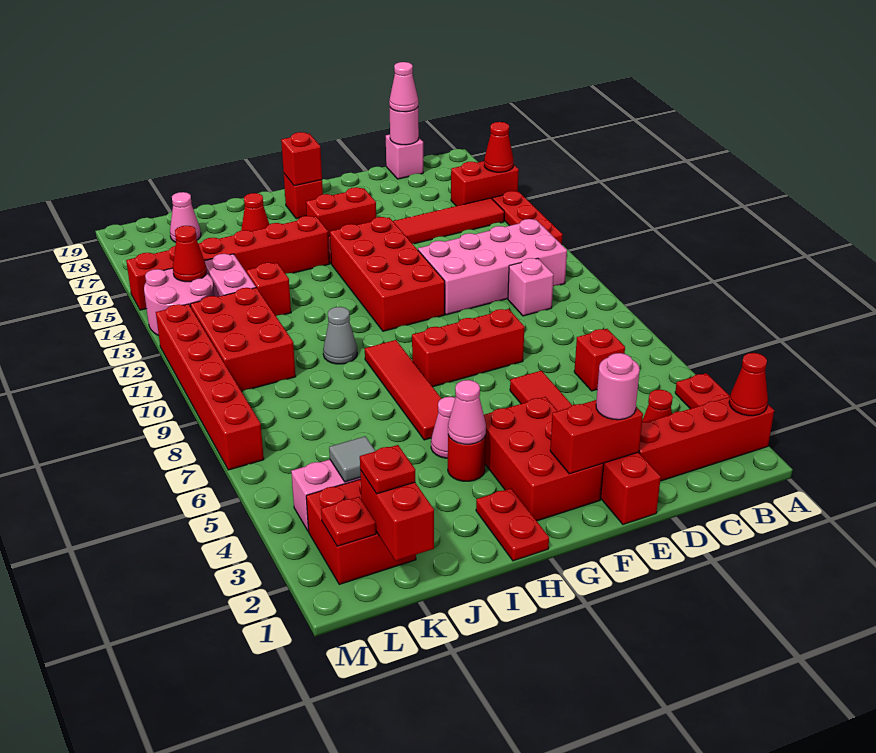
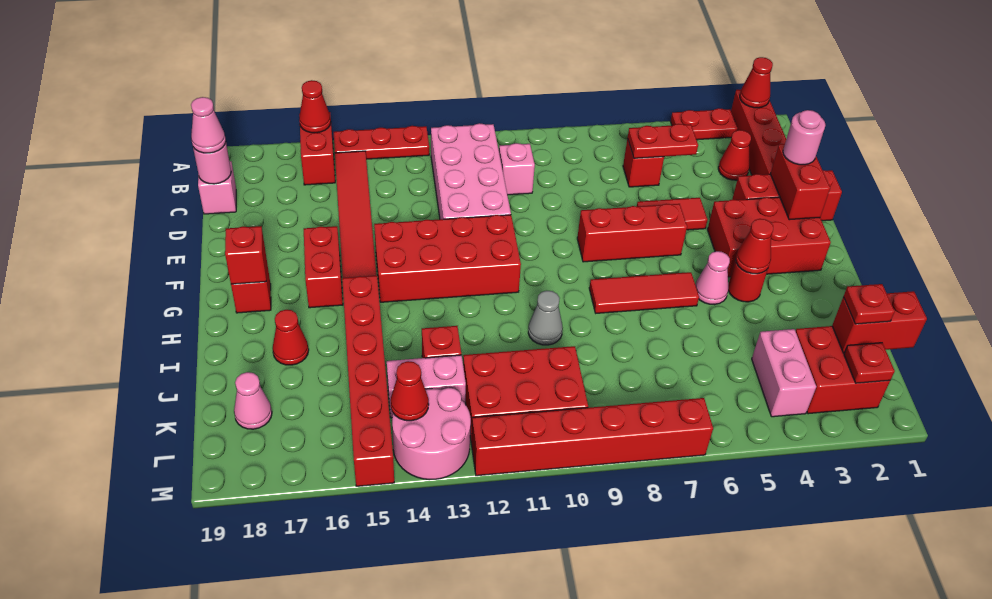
red 1x3 brick [412,309,525,387] -> red 1x3 brick turned to [577,204,687,262]
red 1x2 plate [476,488,549,561] -> red 1x2 plate moved to [628,124,698,158]
pink 1x1 cone [448,380,486,444] -> red 1x1 cone [735,219,773,274]
red 1x4 tile [365,340,442,440] -> red 1x3 tile [589,272,699,313]
grey 1x1 tile [329,436,375,482] -> none

